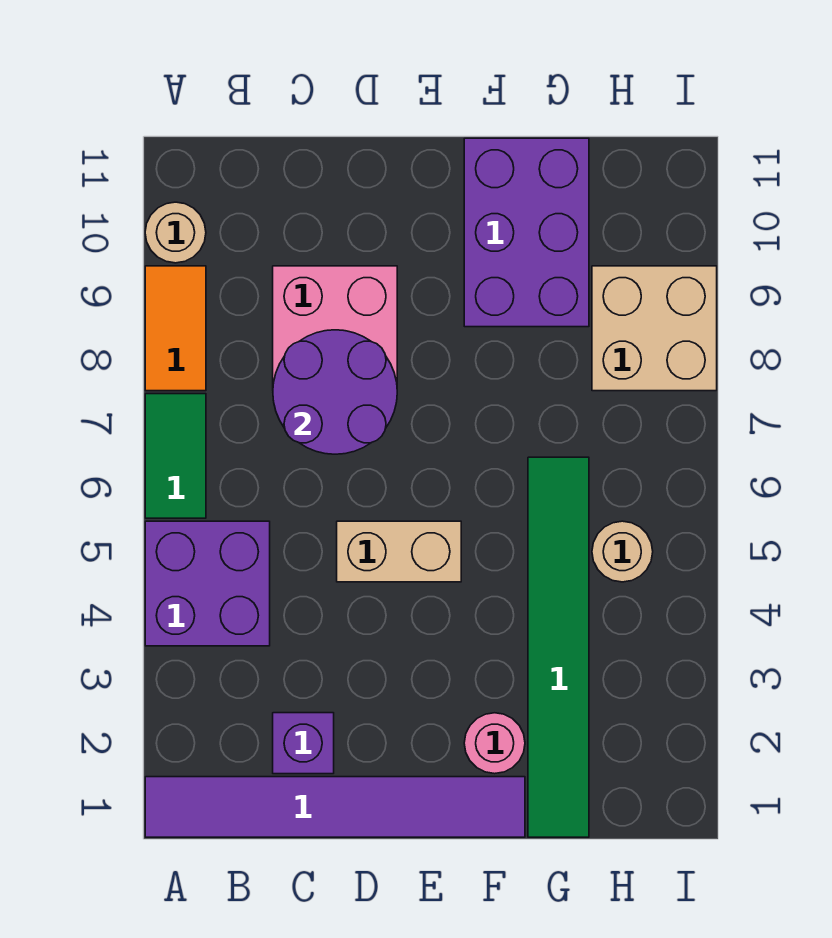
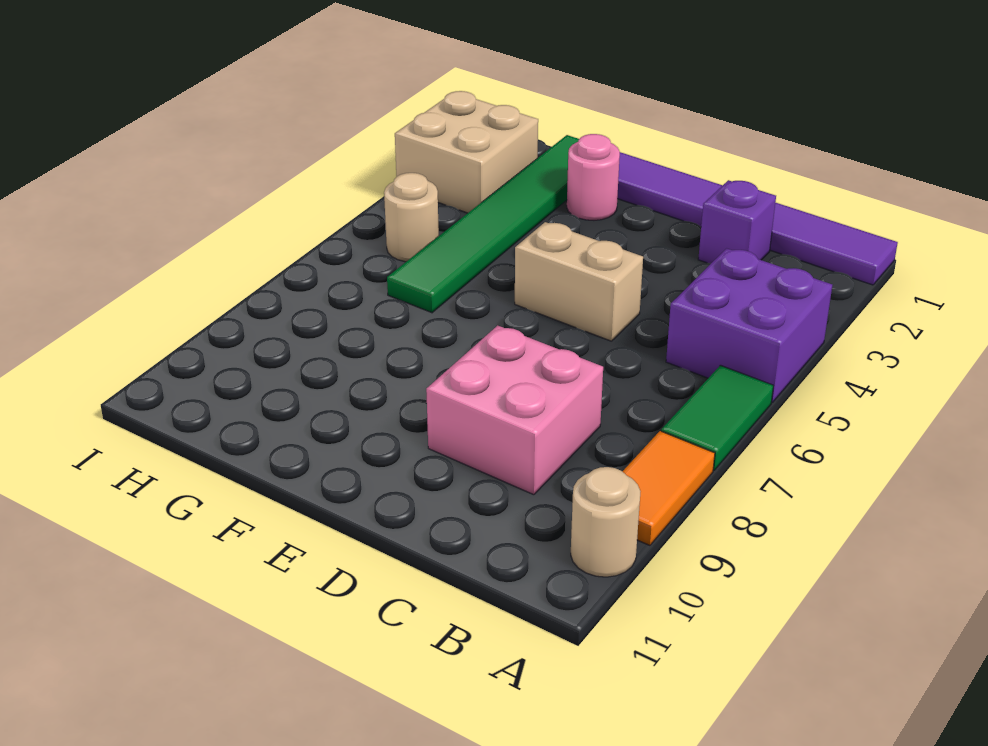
purple 2x2 round brick [273,330,397,454] -> none
purple 2x3 brick [464,138,589,327] -> none
tan 2x2 brick [592,266,717,391] -> tan 2x2 brick moved to [395,91,538,213]

